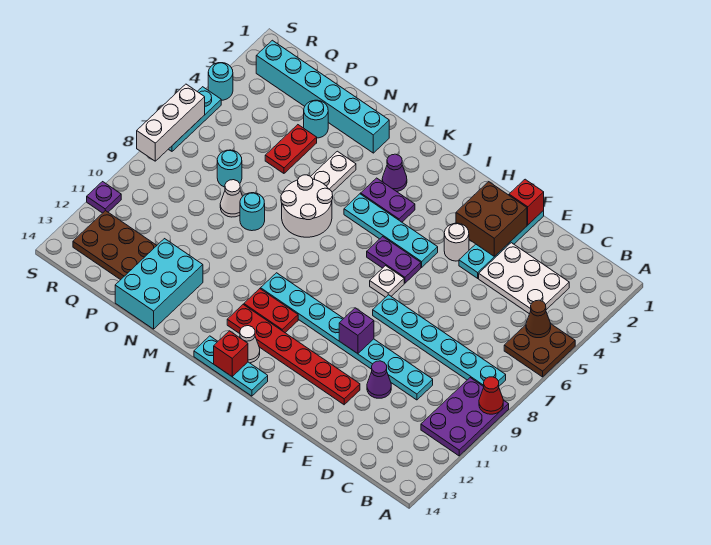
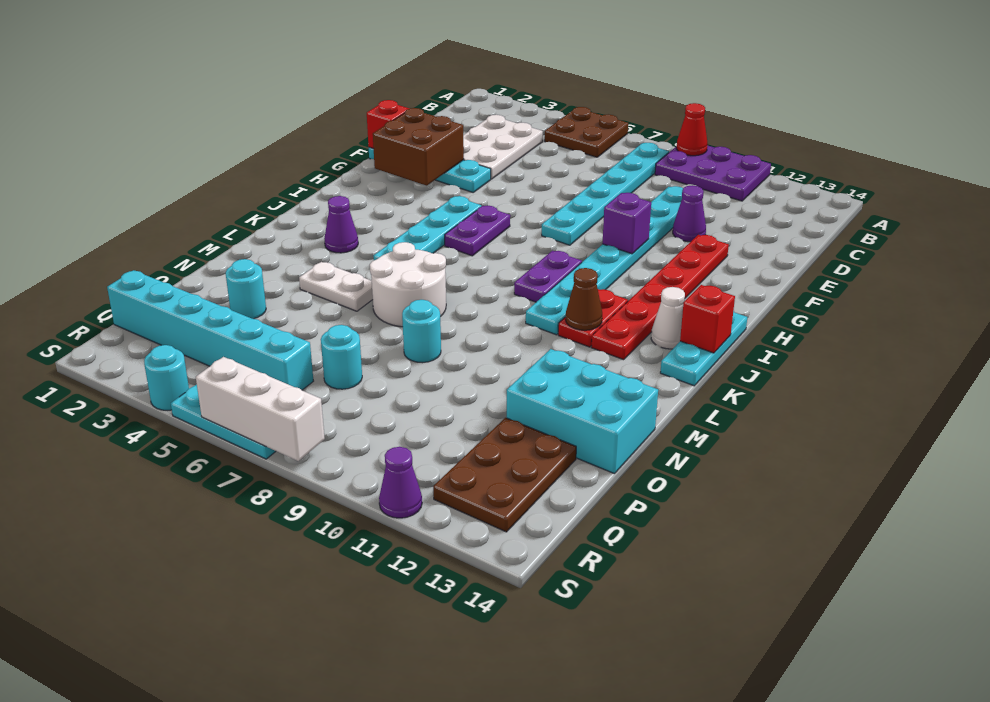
brown 1x1 cone [526,300,551,338] -> brown 1x1 cone moved to [566,268,602,330]
white 1x1 round brick [444,223,469,261] -> none
white 1x1 plate [370,266,404,297] -> none
purple 1x2 plate [361,178,415,222] -> purple 1x2 plate moved to [514,251,582,302]
cyan 1x6 brick [256,40,389,153] -> cyan 1x6 brick turned to [107,270,313,390]
red 1x2 plate [265,125,317,173] -> none
white 1x1 cone [220,180,243,217] -> none
purple 1x1 plate [87,182,121,213] -> purple 1x1 cone [379,447,422,518]

